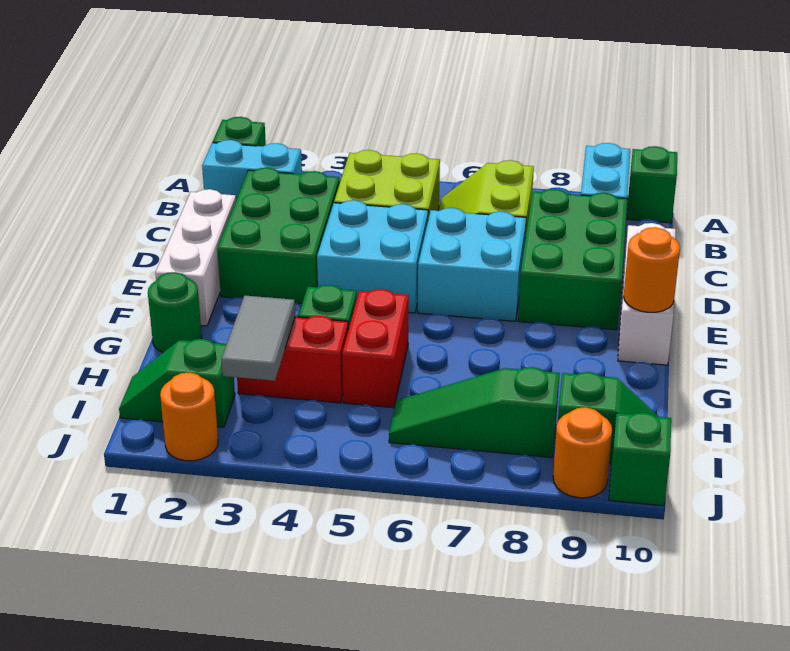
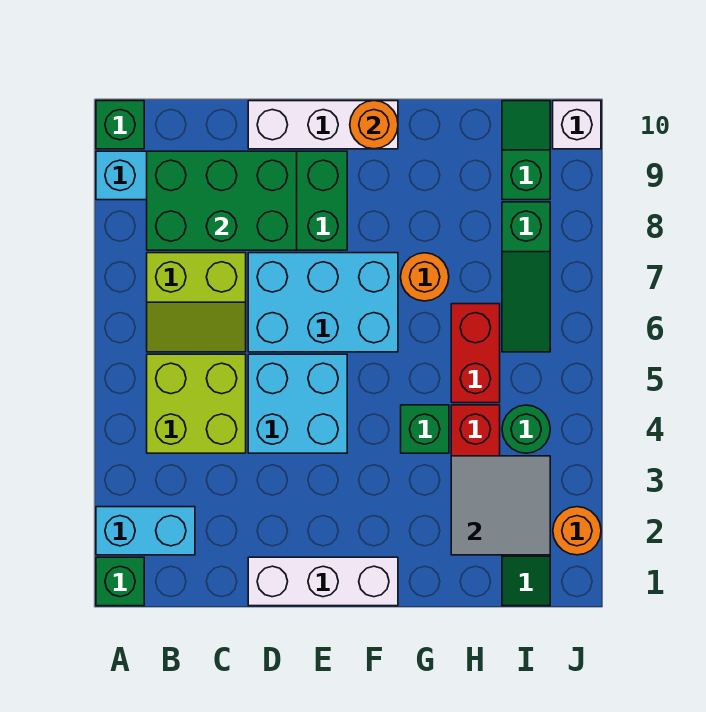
cyan 1x2 brick [202,140,302,199] -> cyan 1x2 brick turned to [96,507,195,555]
green 2x3 brick [217,168,340,304] -> green 2x3 brick moved to [147,151,297,250]
cyan 2x2 brick [418,208,526,321] -> cyan 2x3 brick [248,253,398,352]
green 1x1 round brick [148,272,202,353] -> green 1x1 round brick moved to [502,405,550,453]
red 1x2 brick [342,289,409,408] -> red 1x2 brick turned to [451,304,500,403]
grey 1x2 tile [221,296,295,381] -> grey 2x2 tile [451,456,550,555]
orange 1x1 round brick [553,407,612,498] -> orange 1x1 round brick moved to [401,253,449,301]
green 1x1 brick [609,413,671,506] -> white 1x1 brick [553,101,601,149]

